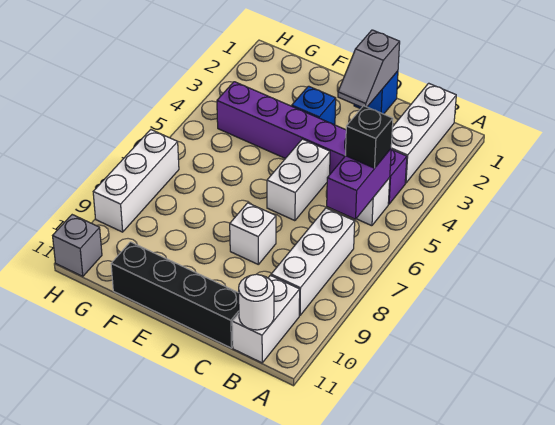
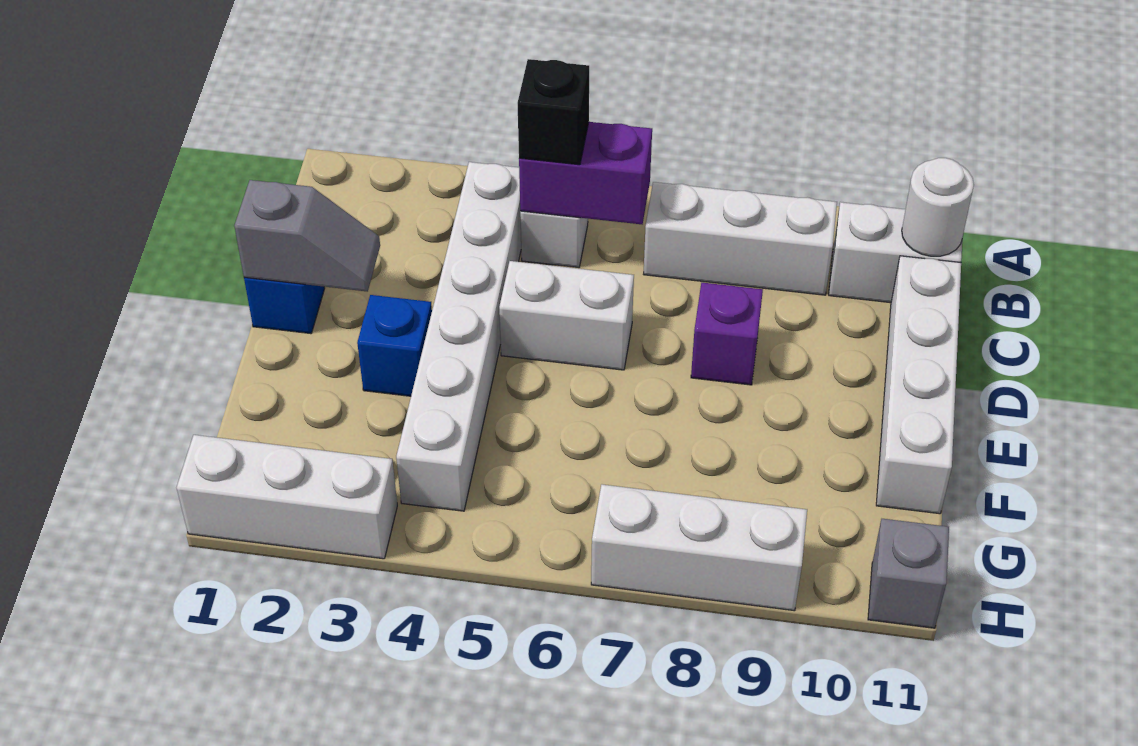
white 1x3 brick [391,83,456,183] -> white 1x3 brick moved to [177,435,397,559]
purple 1x6 brick [217,82,407,204] -> white 1x6 brick [396,162,521,511]
black 1x4 brick [111,242,239,348] -> white 1x4 brick [876,256,961,514]
white 1x1 brick [230,203,276,264] -> purple 1x1 brick [691,283,763,385]

